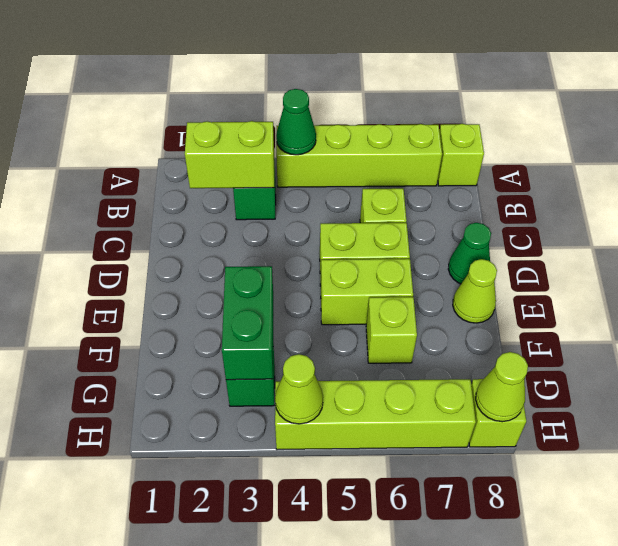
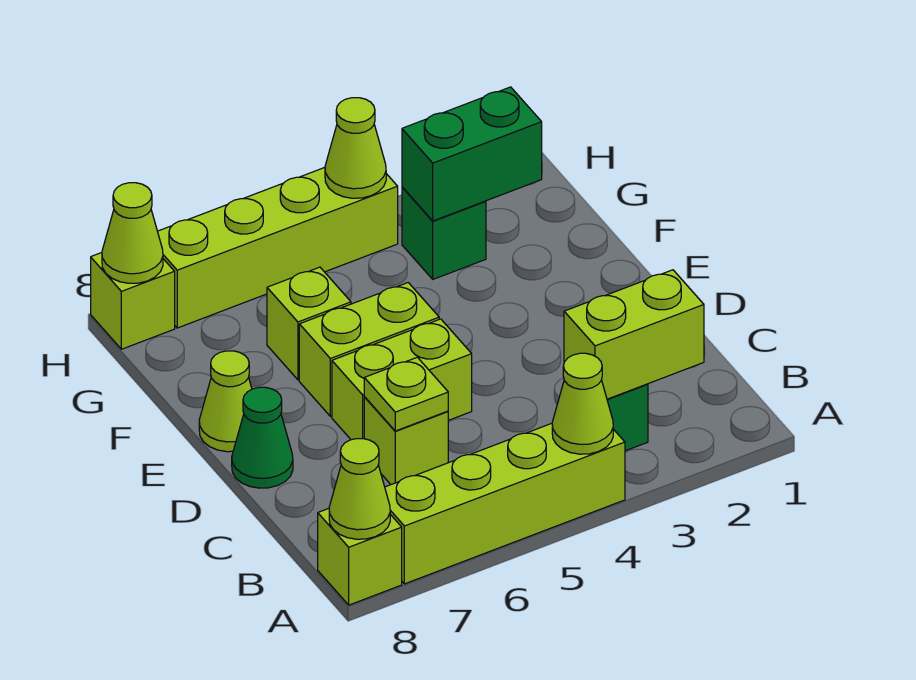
green 1x1 cone [276,89,316,155] -> lime 1x1 cone [552,353,613,454]
none -> lime 1x1 cone [329,439,390,539]
none -> lime 1x1 plate [364,357,448,431]
green 1x2 brick [222,266,273,380] -> green 1x2 brick turned to [402,87,542,221]

